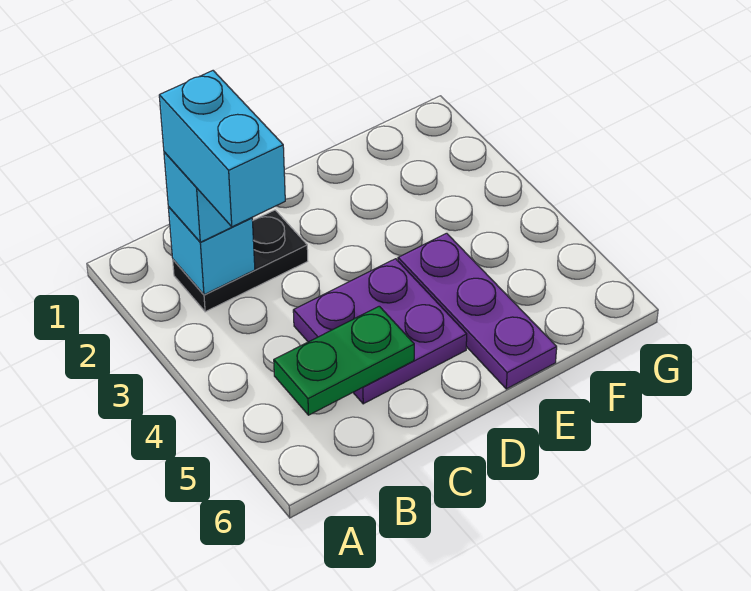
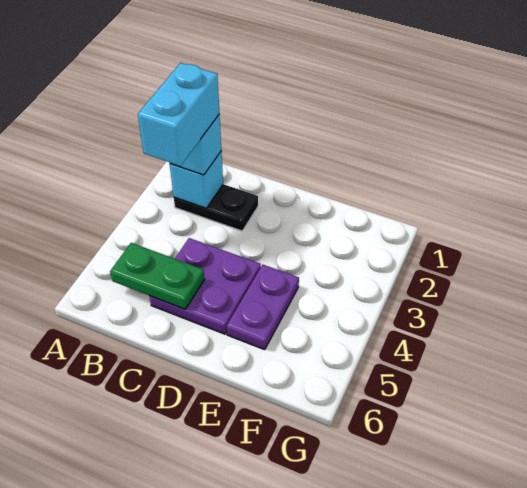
purple 1x3 plate [398,233,557,389] -> purple 1x2 plate [227,265,299,350]

